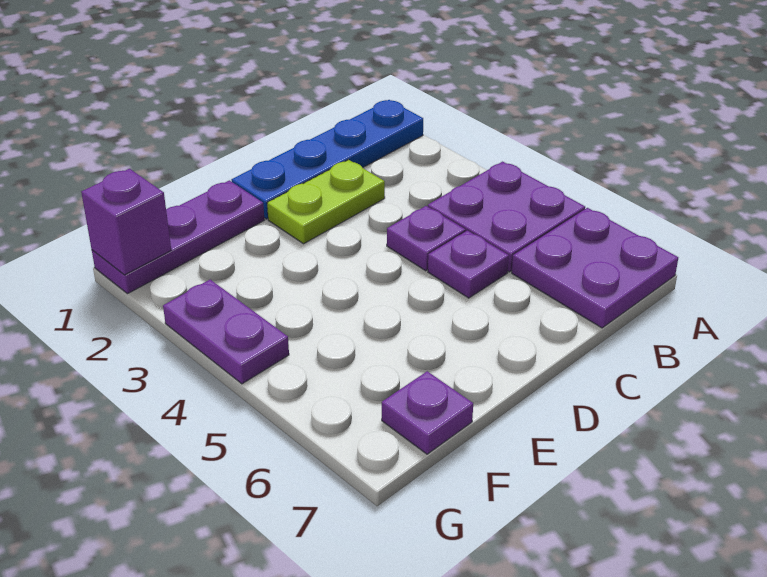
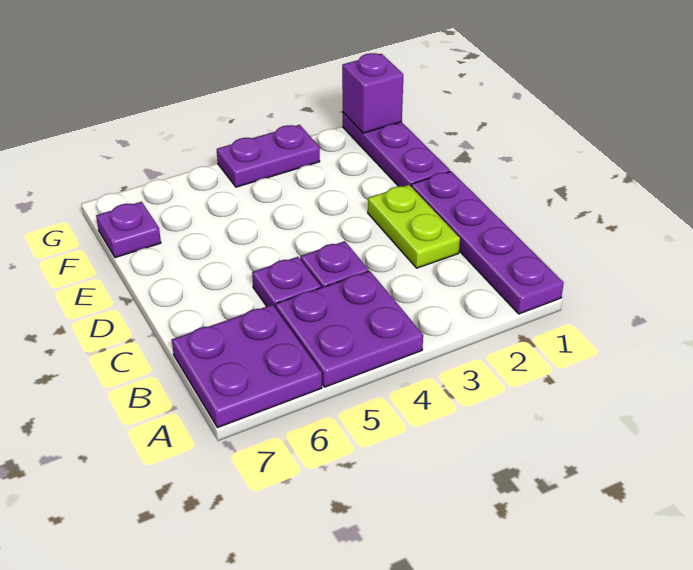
blue 1x4 plate [232,100,423,219] -> purple 1x4 plate [411,171,564,314]

